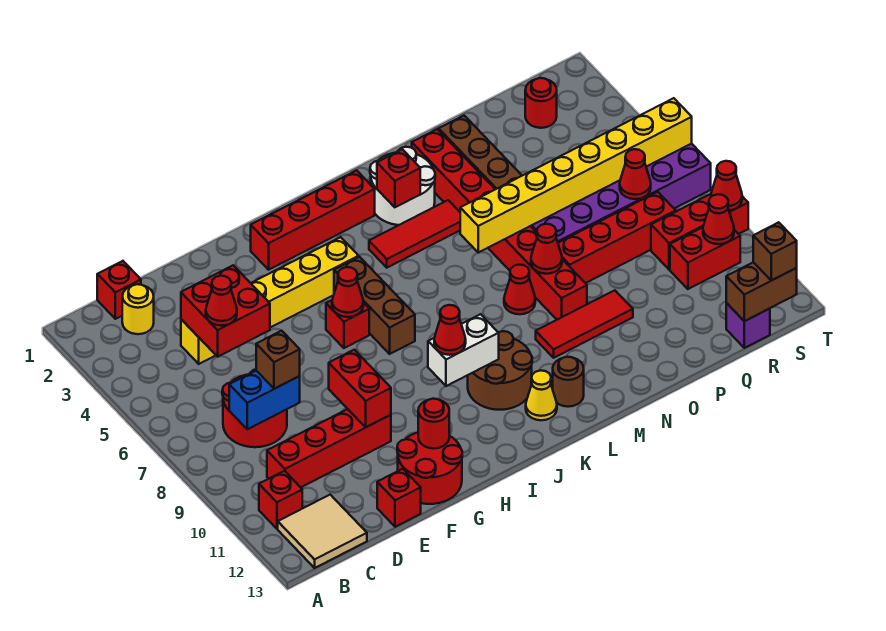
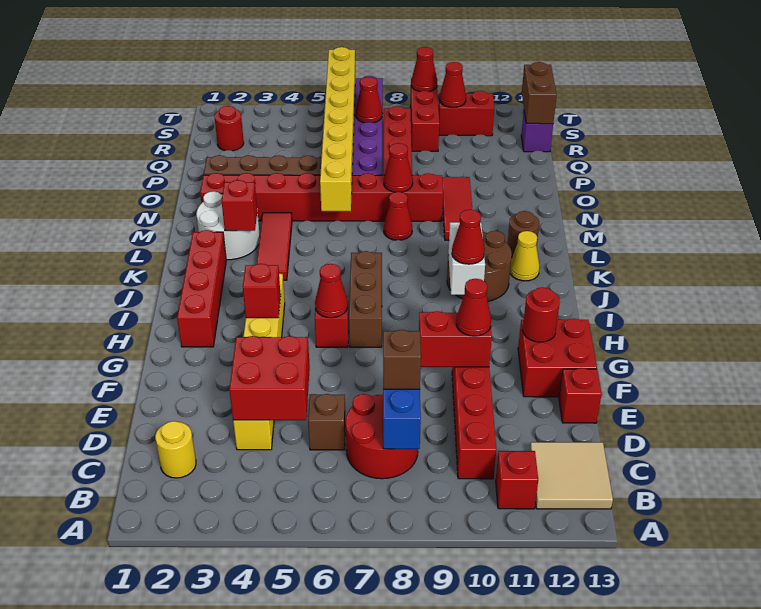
red 1x1 brick [97,261,141,319] -> red 1x1 brick moved to [243,264,281,318]
red 1x1 cone [206,276,237,326] -> red 1x1 cone moved to [456,279,491,336]
red 2x2 round brick [397,433,462,504] -> red 2x2 brick [518,319,597,397]
brown 1x3 brick [334,257,415,354] -> brown 1x3 brick turned to [349,251,382,347]
red 1x2 brick [670,227,740,289] -> red 1x2 brick turned to [438,91,494,136]
brown 1x1 brick [753,222,797,281] -> brown 1x1 brick moved to [308,394,346,450]

